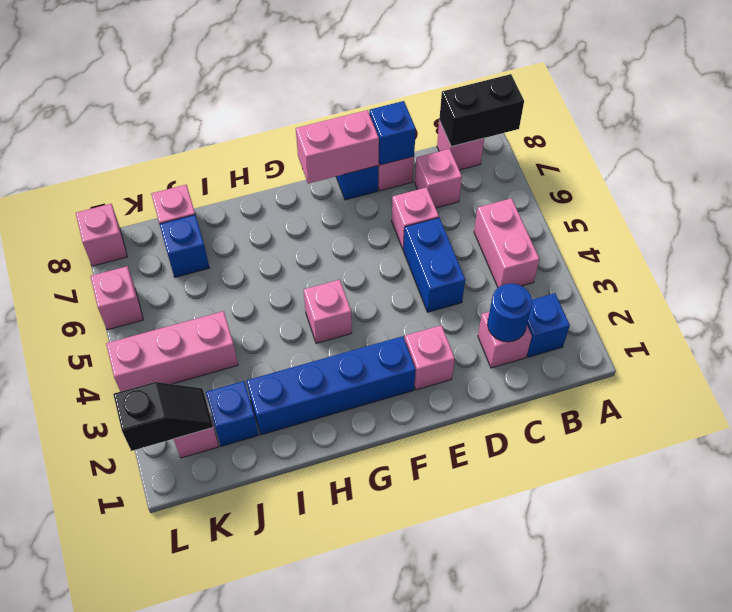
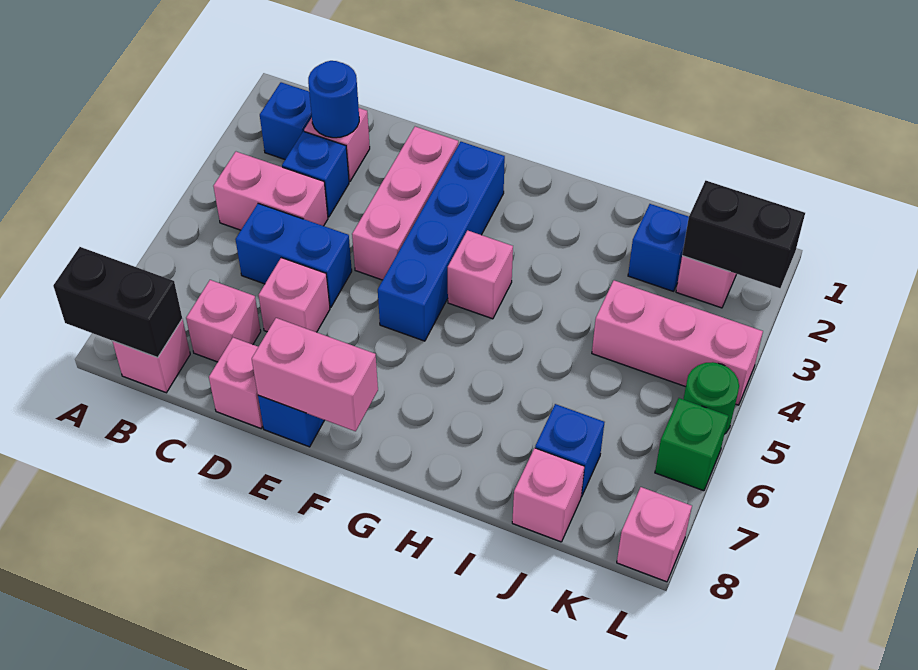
pink 1x2 brick [474,198,539,288] -> pink 1x2 brick turned to [213,152,328,230]
blue 1x2 brick [403,218,465,312] -> blue 1x2 brick turned to [235,203,352,308]
blue 1x1 brick [369,101,416,165] -> blue 1x1 brick moved to [282,131,349,217]
pink 1x1 brick [405,325,455,390] -> pink 1x3 brick [352,127,458,280]
blue 1x4 brick [247,336,416,435] -> blue 1x4 brick turned to [378,142,505,341]
black 1x2 slope [113,382,213,451] -> black 1x2 brick [682,181,805,288]
none -> green 1x1 round brick [683,362,739,434]
pink 1x1 brick [90,266,143,330] -> green 1x1 brick [655,398,728,491]

